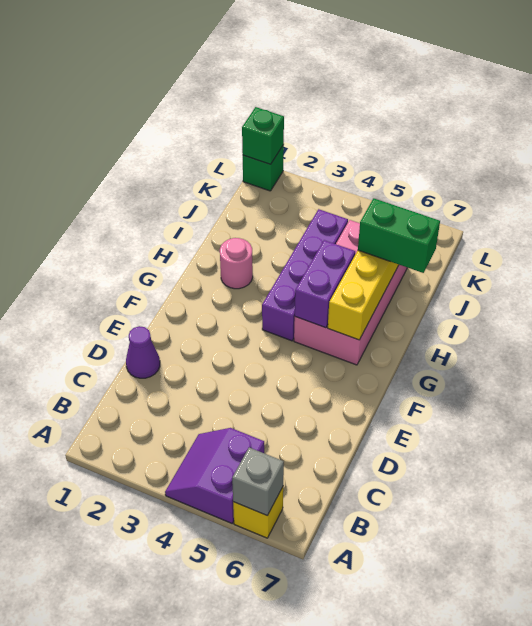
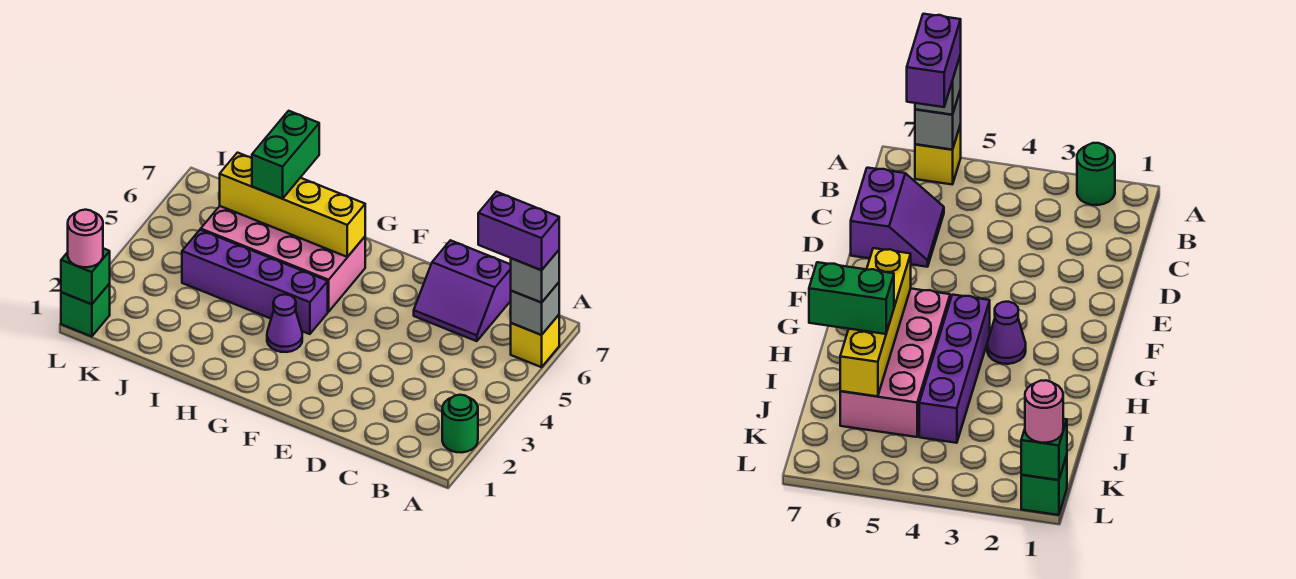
none -> green 1x1 round brick [442,395,478,453]
purple 2x2 slope [165,428,264,523] -> purple 2x2 slope moved to [414,240,511,341]
none -> grey 1x1 brick [511,250,559,303]
purple 1x1 cone [126,326,160,378] -> purple 1x1 cone moved to [267,294,302,352]
purple 1x2 brick [295,240,355,328] -> purple 1x2 brick moved to [478,192,559,270]
pink 1x1 round brick [220,238,253,289] -> pink 1x1 round brick moved to [68,210,103,267]

